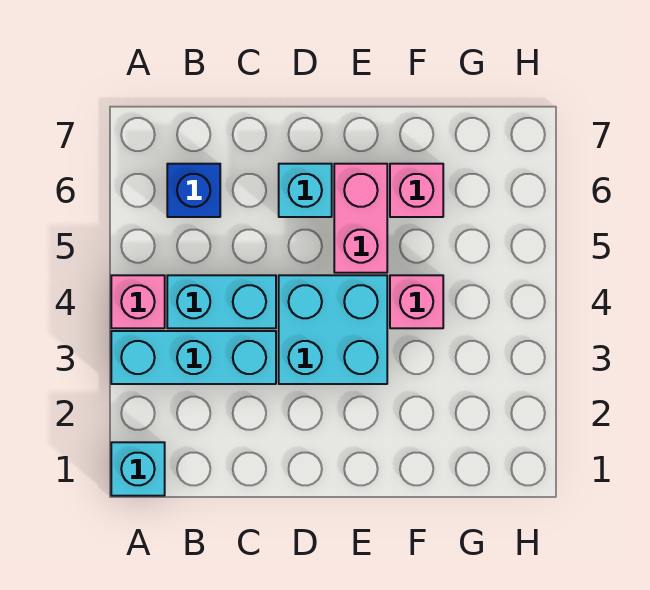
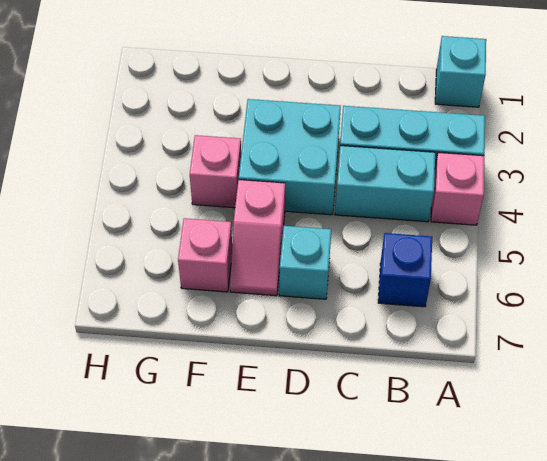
pink 1x2 brick [334,164,387,273] -> pink 1x2 slope [230,180,285,296]

